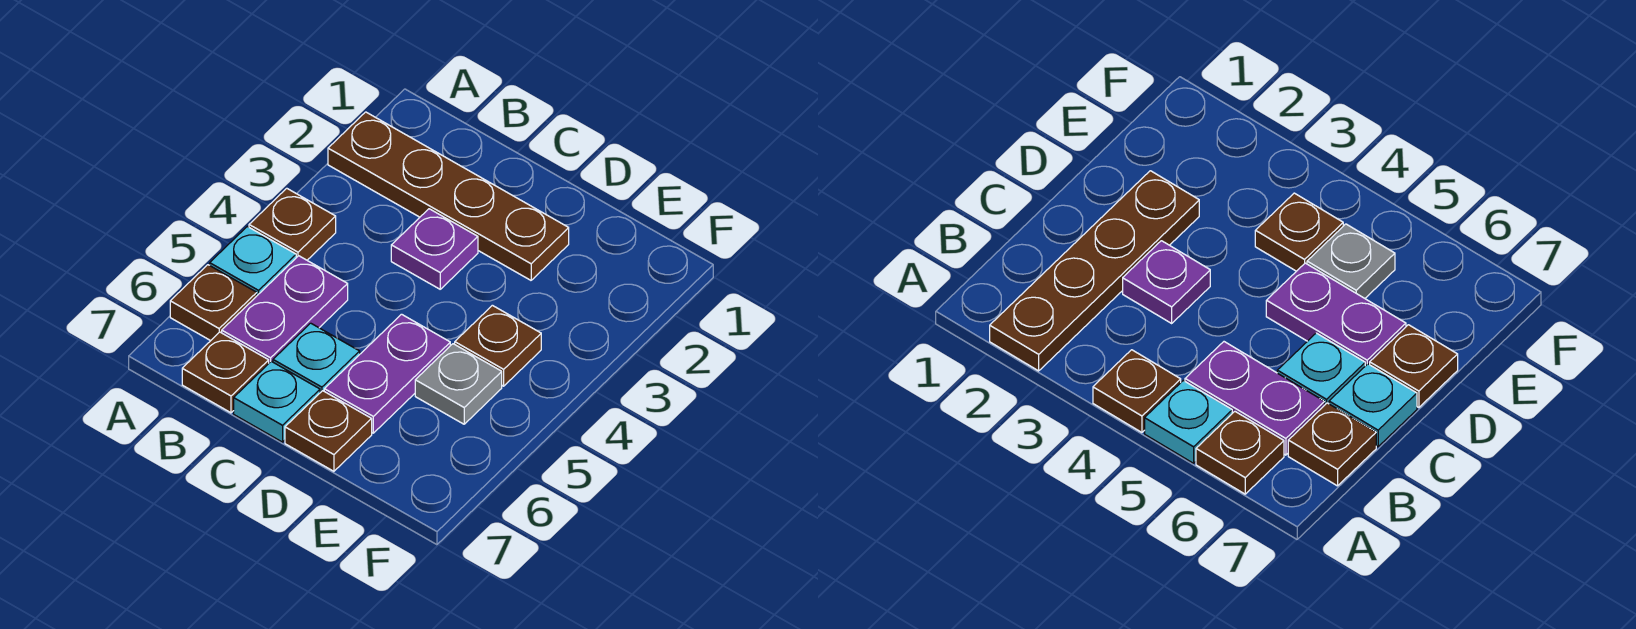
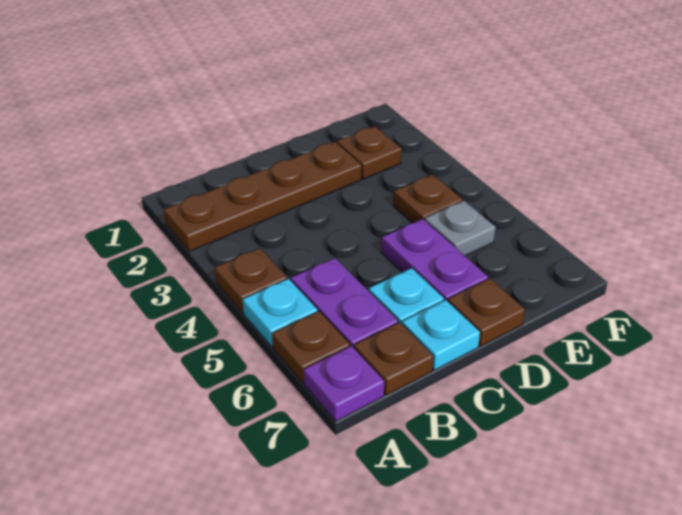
purple 1x1 plate [391,209,478,289] -> purple 1x1 plate moved to [304,346,384,421]
none -> brown 1x1 plate [337,126,402,179]

